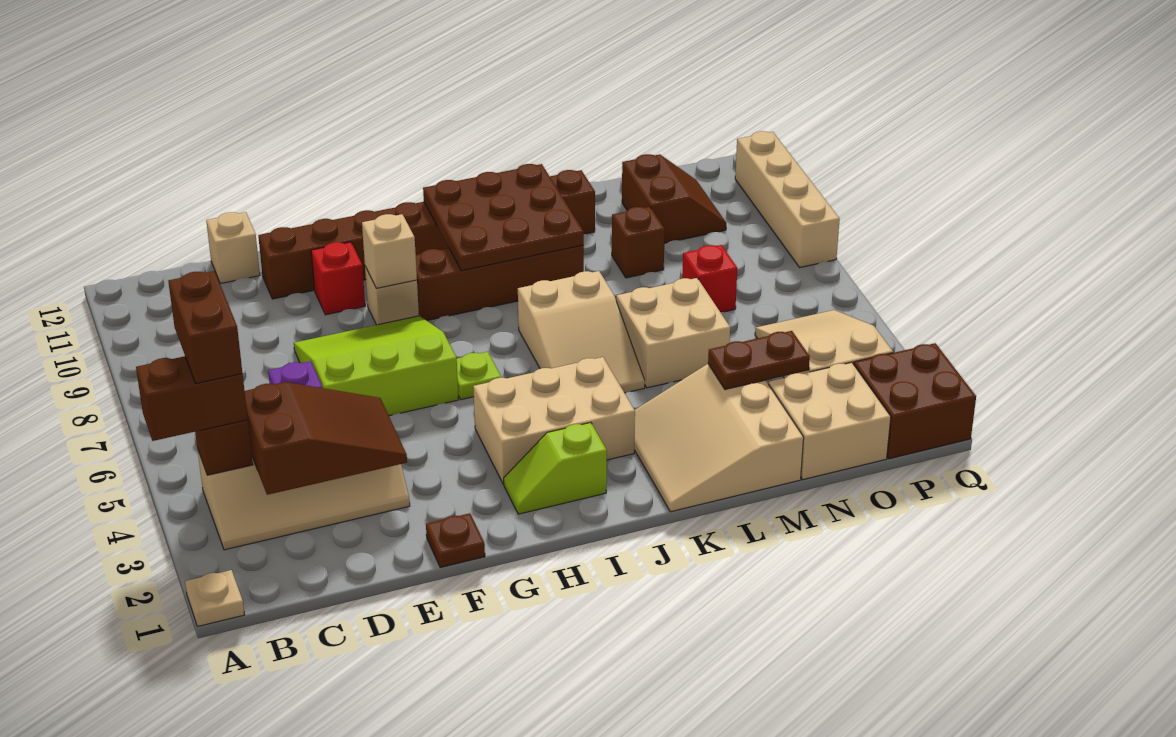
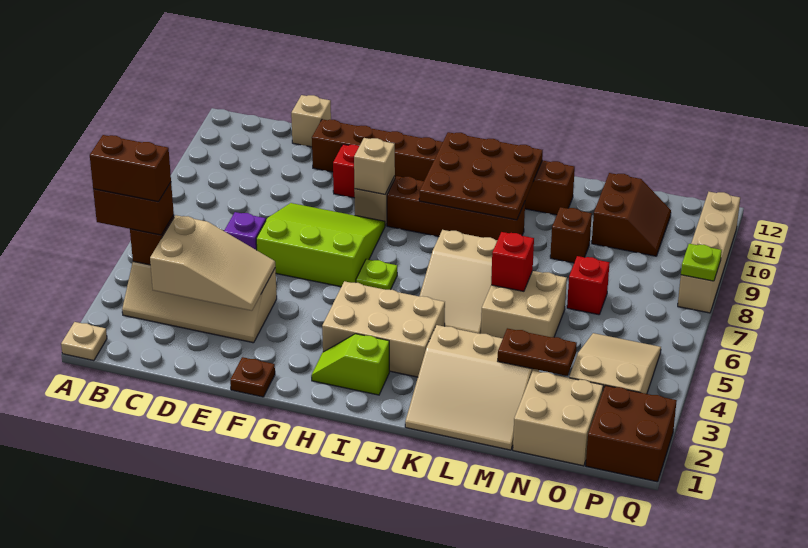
brown 1x2 brick [168,271,243,384] -> brown 1x2 brick turned to [90,135,171,202]
brown 2x3 slope [245,382,407,495] -> tan 2x3 slope [150,215,275,311]
tan 3x3 slope [634,364,804,512] -> tan 3x3 slope turned to [405,325,539,450]
none -> red 1x1 brick [491,232,534,291]
none -> lime 1x1 plate [681,244,722,281]

